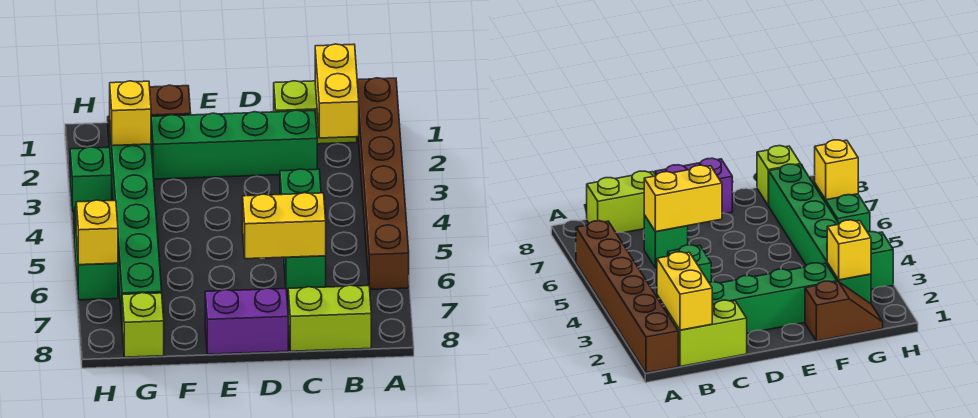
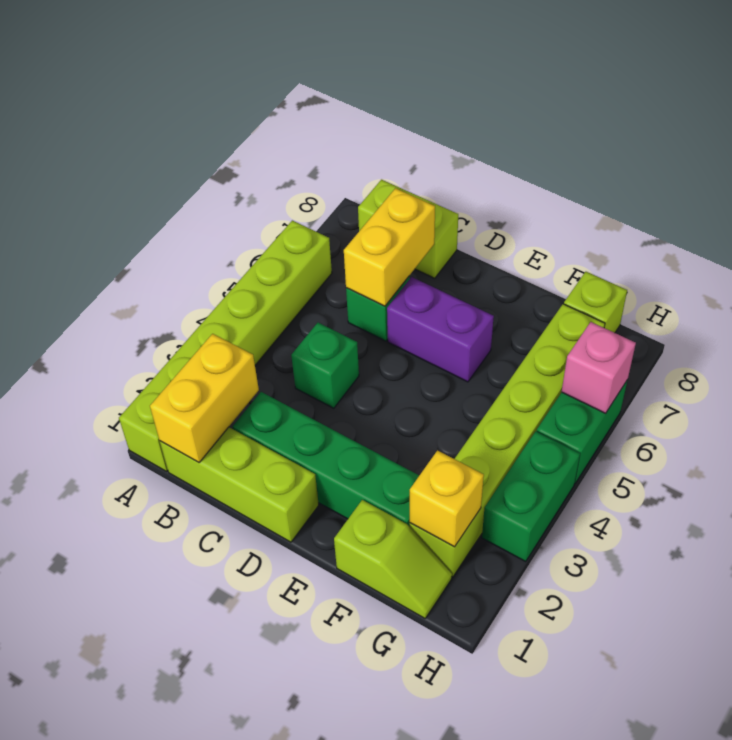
brown 1x6 brick [357,78,409,290] -> lime 1x6 brick [119,220,332,471]
lime 1x2 brick [274,81,357,144] -> lime 1x3 brick [160,427,319,542]
yellow 1x2 brick [243,193,326,259] -> yellow 1x2 brick turned to [344,188,435,306]
purple 1x2 brick [205,288,288,354] -> purple 1x2 brick moved to [387,277,494,382]
brown 1x2 slope [108,85,191,147] -> lime 1x2 slope [334,500,452,618]
green 1x6 brick [110,130,162,319] -> lime 1x6 brick [410,304,605,577]
green 1x1 brick [70,147,112,212] -> green 1x2 brick [482,431,580,562]
yellow 1x1 brick [76,200,118,265] -> pink 1x1 brick [562,322,636,414]

